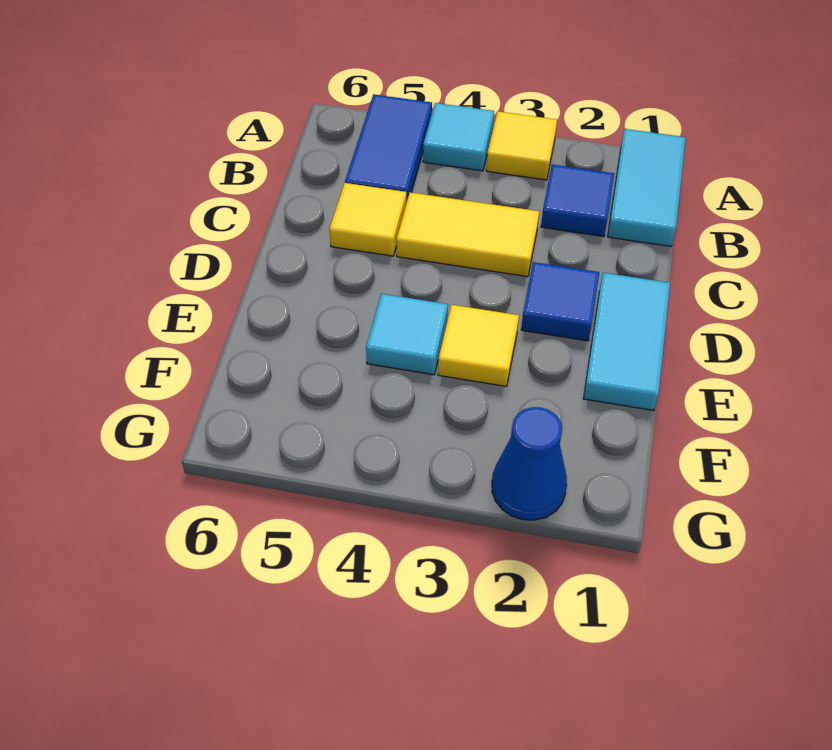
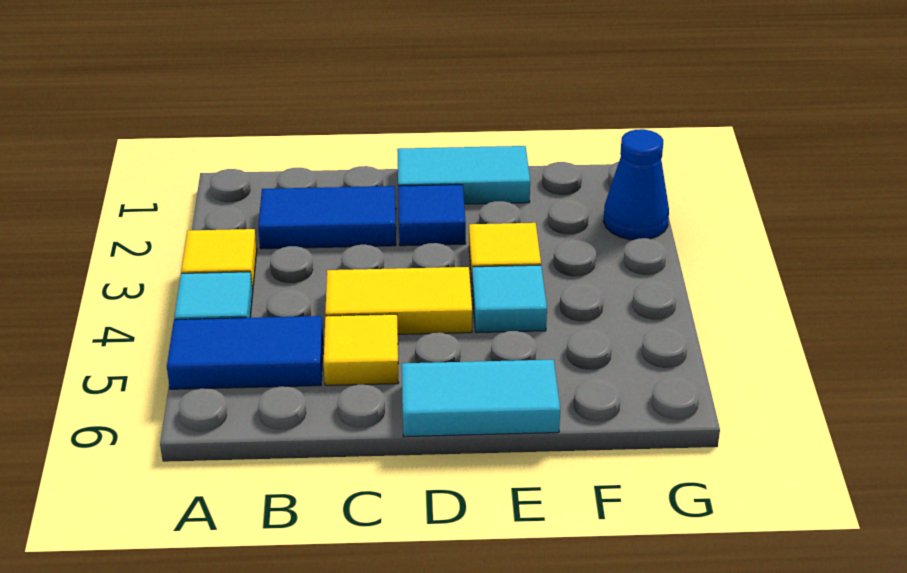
cyan 1x2 tile [608,129,686,246] -> cyan 1x2 tile moved to [402,360,560,437]
blue 1x1 tile [541,165,614,237] -> blue 1x2 tile [258,186,396,249]
yellow 1x2 tile [396,192,539,277] -> yellow 1x2 tile turned to [325,267,472,334]

